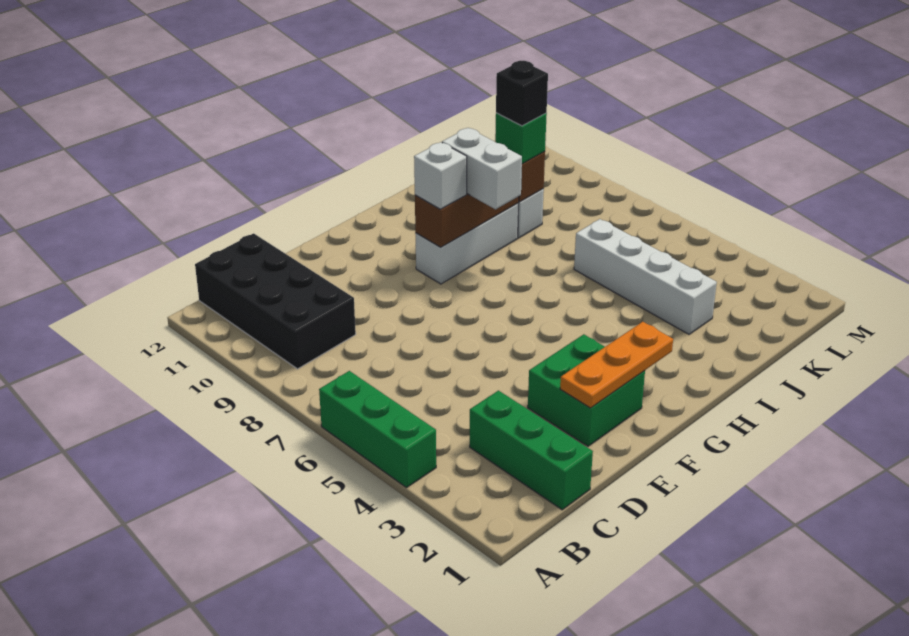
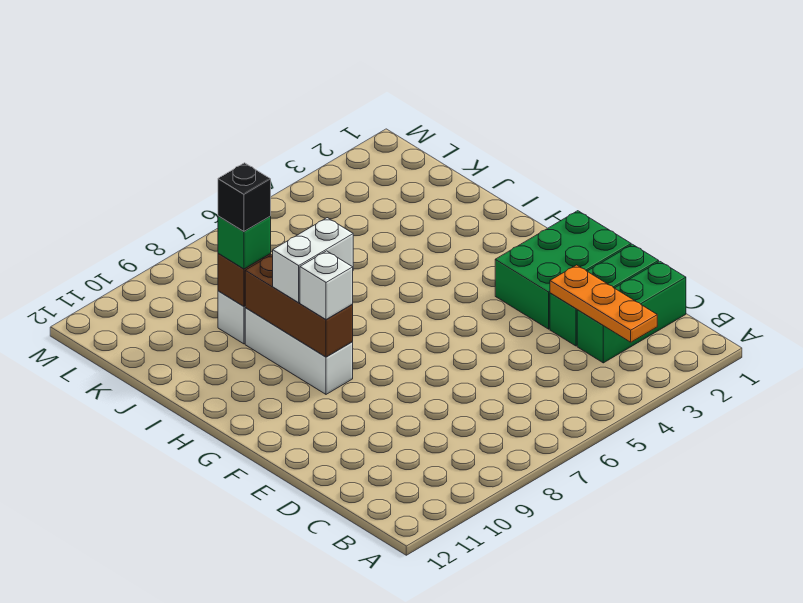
green 1x3 brick [319,371,436,488] -> green 1x3 brick moved to [550,244,659,346]
black 2x4 brick [195,233,356,369] -> none
green 2x2 brick [528,334,645,446] -> green 2x3 brick [495,211,631,329]
orange 1x3 plate [560,322,673,408] -> orange 1x3 plate moved to [550,265,657,342]
white 1x4 brick [574,219,717,334] -> none

